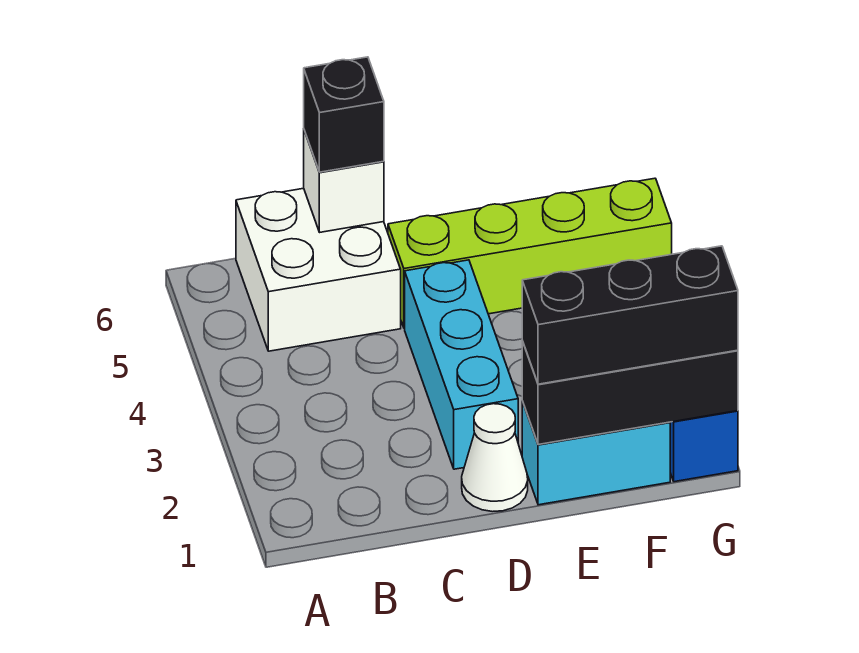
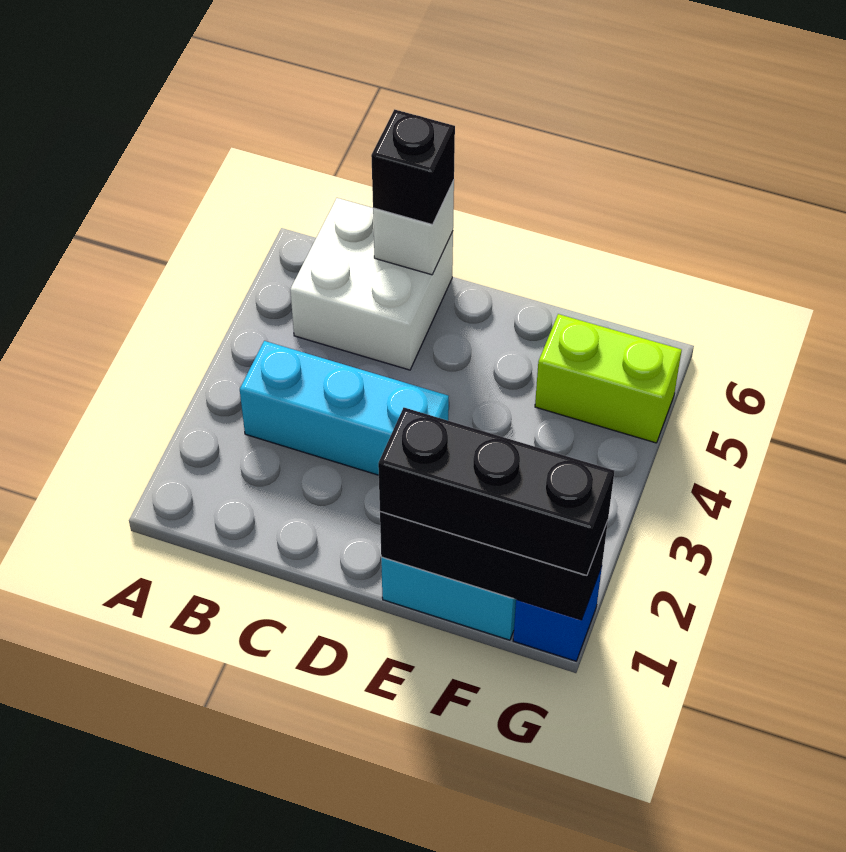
white 1x1 cone [462,404,528,512] -> none
cyan 1x3 brick [405,260,518,469] -> cyan 1x3 brick turned to [240,341,449,475]
lime 1x4 brick [388,178,672,328] -> lime 1x2 brick [535,314,682,443]

